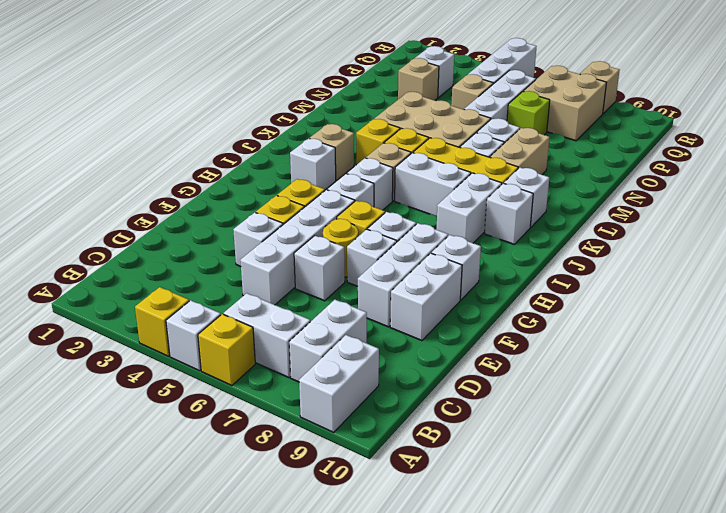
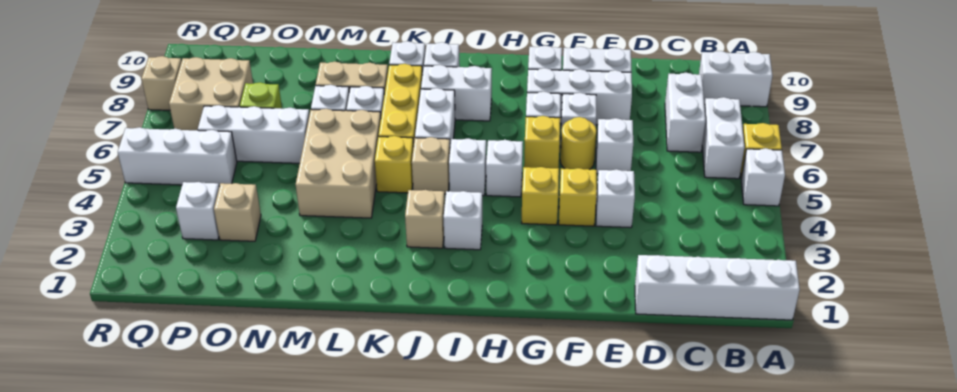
yellow 1x1 brick [135,287,189,356] -> none
white 1x2 brick [289,300,367,382] -> white 1x2 brick turned to [665,73,705,152]
white 1x4 brick [240,190,355,305] -> white 1x4 brick moved to [635,255,800,320]
yellow 1x1 brick [356,119,400,165] -> none
tan 1x1 brick [451,74,493,110] -> none

